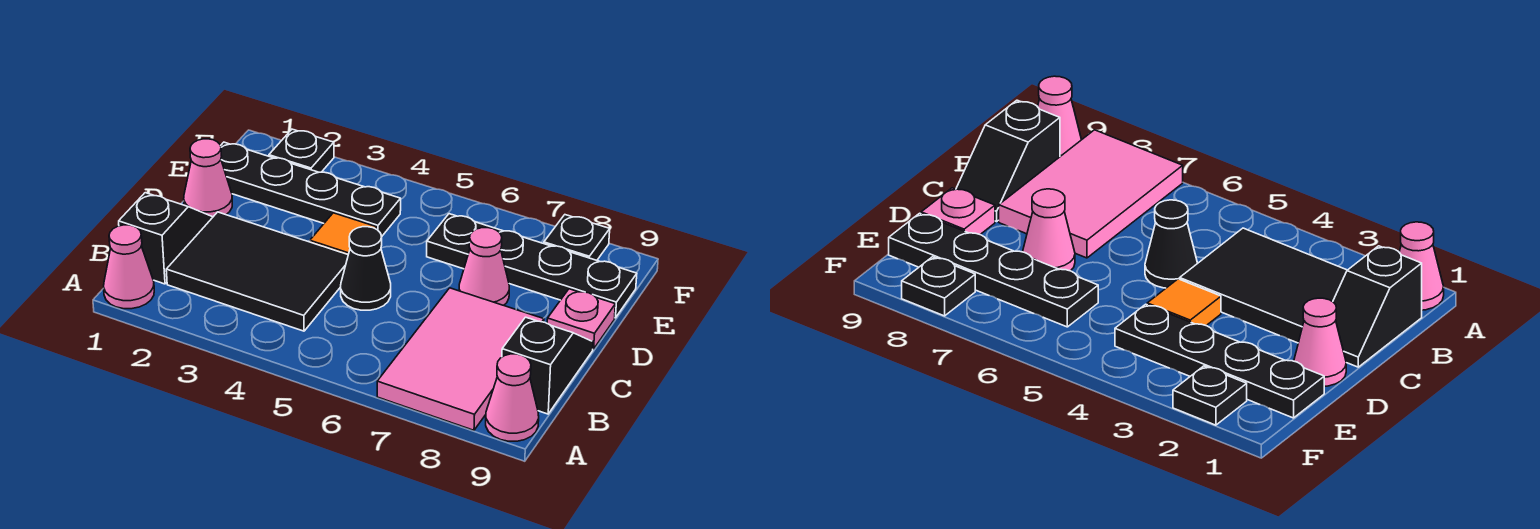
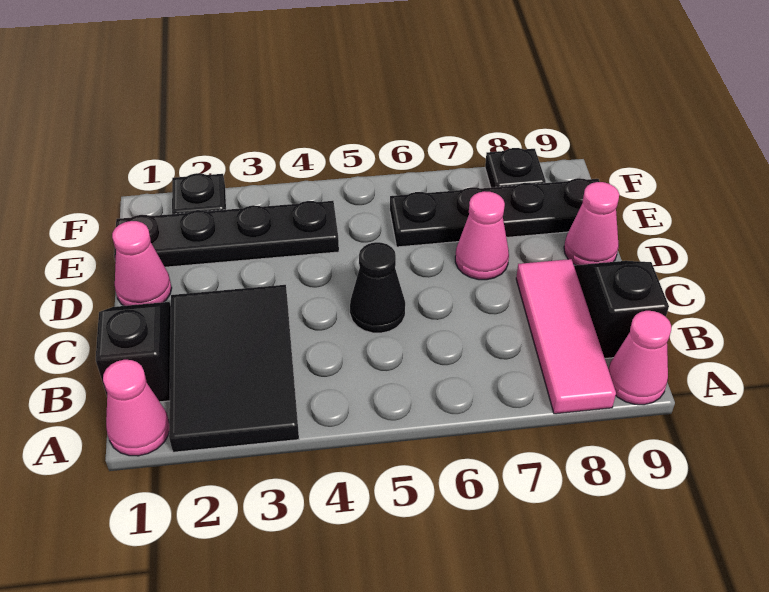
pink 2x3 tile [377,288,544,430] -> pink 1x3 tile [516,259,616,414]
black 2x3 tile [166,212,348,331] -> black 2x3 tile turned to [169,285,299,452]
orange 1x1 tile [310,213,377,254] -> none
pink 1x1 plate [547,289,615,349] -> pink 1x1 cone [564,182,619,265]

